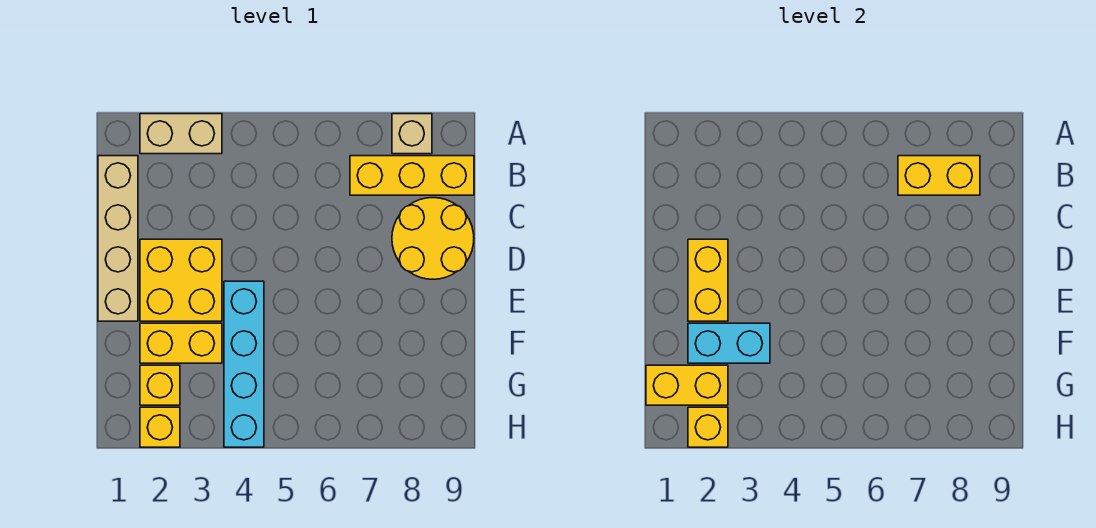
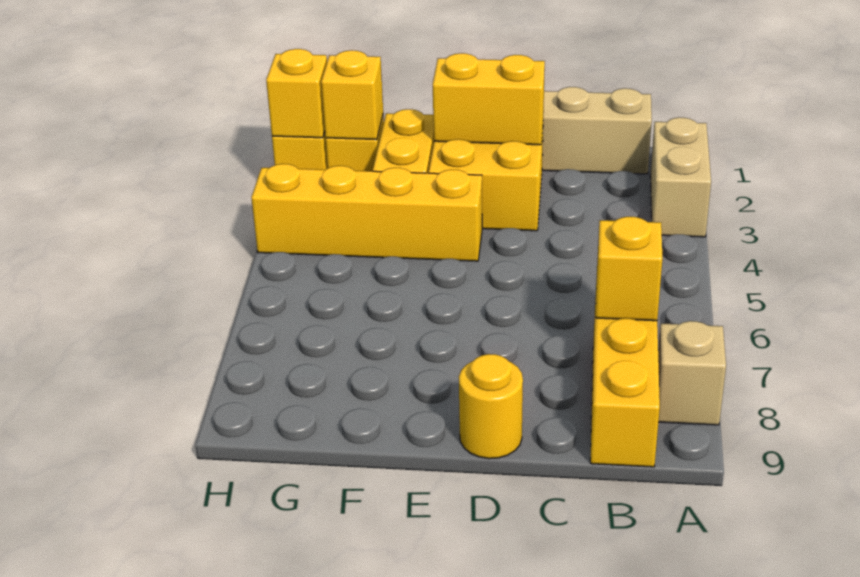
yellow 1x2 brick [898,156,980,195] -> yellow 1x1 brick [596,217,663,321]
yellow 2x2 round brick [392,198,474,279] -> yellow 1x1 round brick [459,354,523,459]
cyan 1x4 brick [224,281,264,447] -> yellow 1x4 brick [251,164,482,261]
cyan 1x2 brick [688,323,770,363] -> none
yellow 1x2 brick [646,365,728,405] -> yellow 1x1 brick [321,50,383,140]

